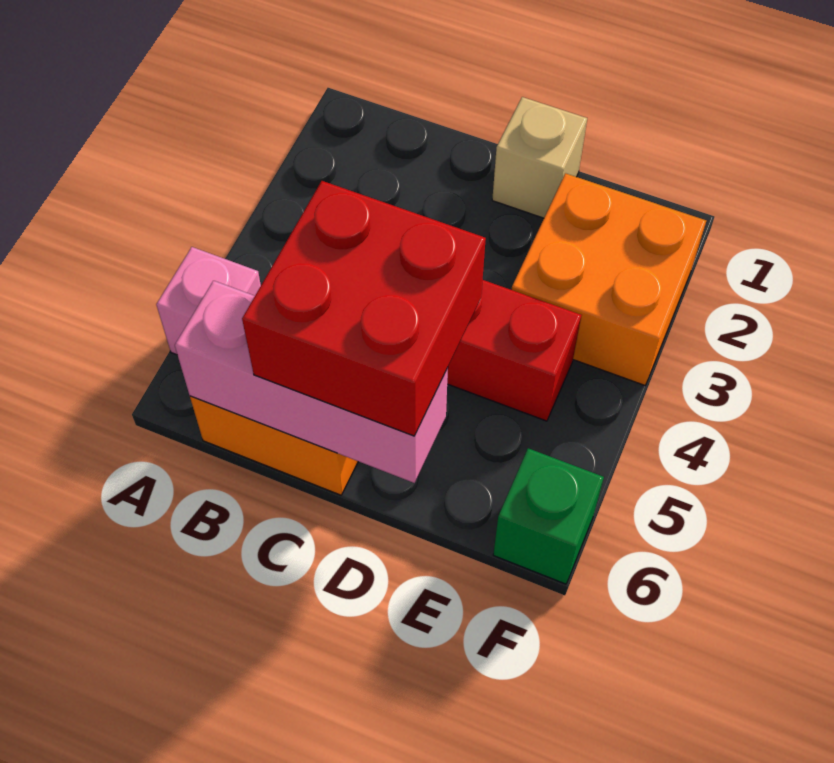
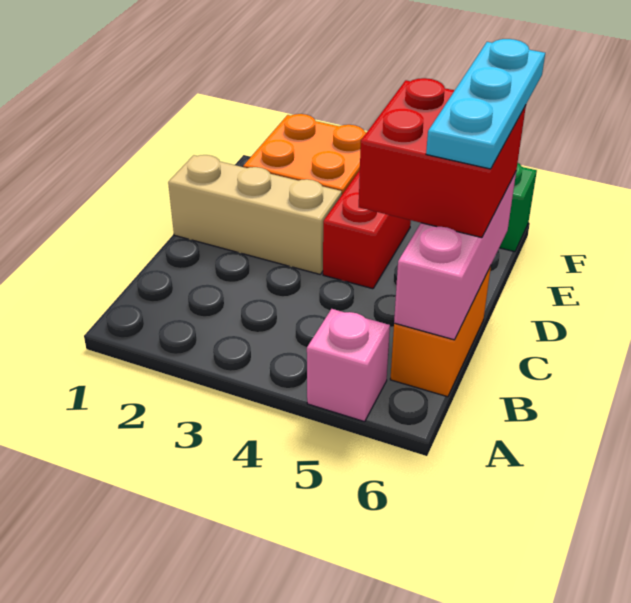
none -> cyan 1x3 plate [426,39,545,169]
tan 1x1 brick [492,97,587,218] -> tan 1x3 brick [168,155,342,274]

